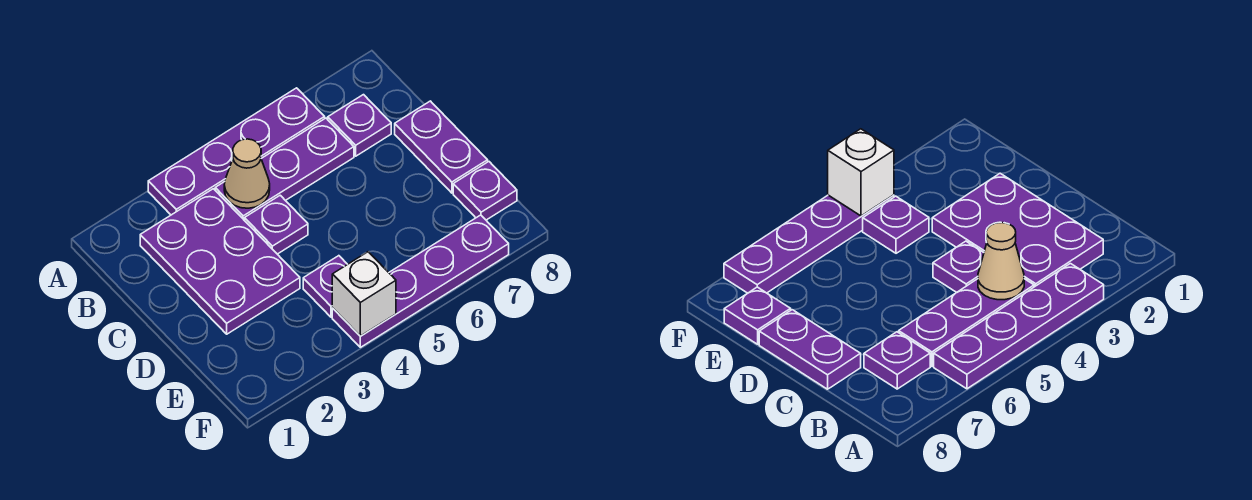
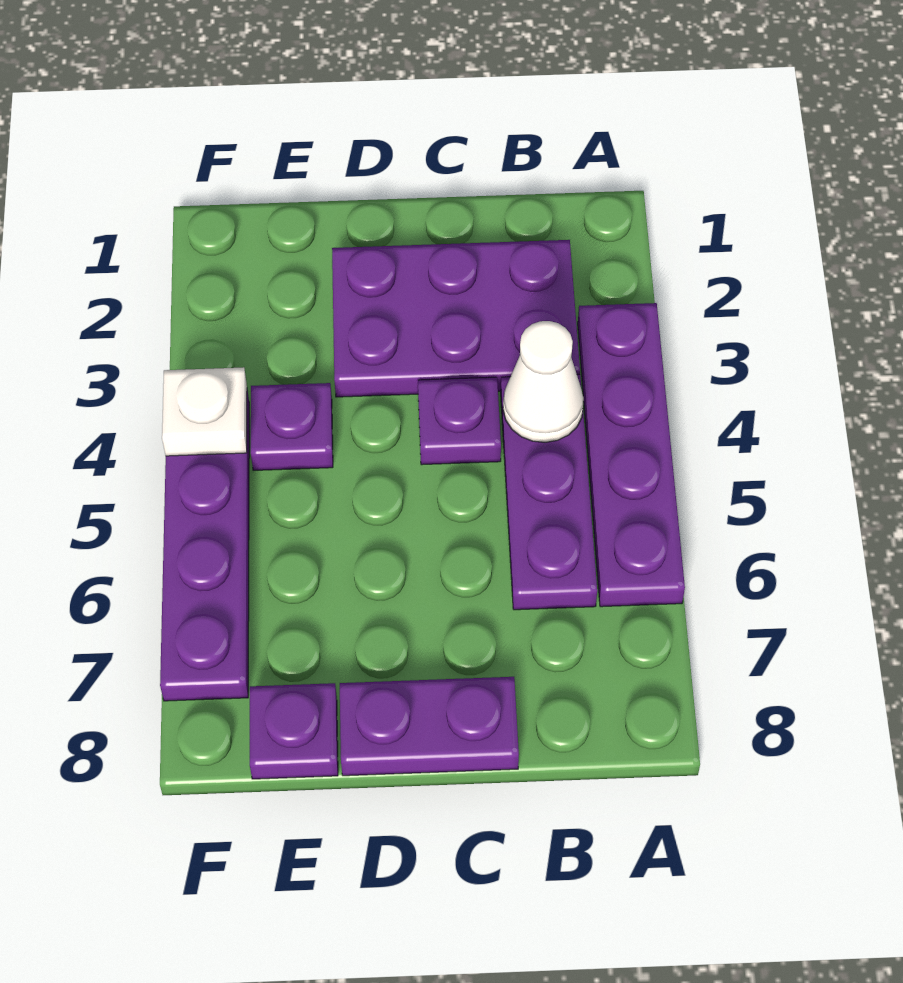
tan 1x1 cone [224,139,270,208] -> white 1x1 cone [503,321,584,443]
purple 1x1 plate [328,95,391,156] -> none
white 1x1 brick [332,252,396,336] -> white 1x1 plate [162,367,247,456]

